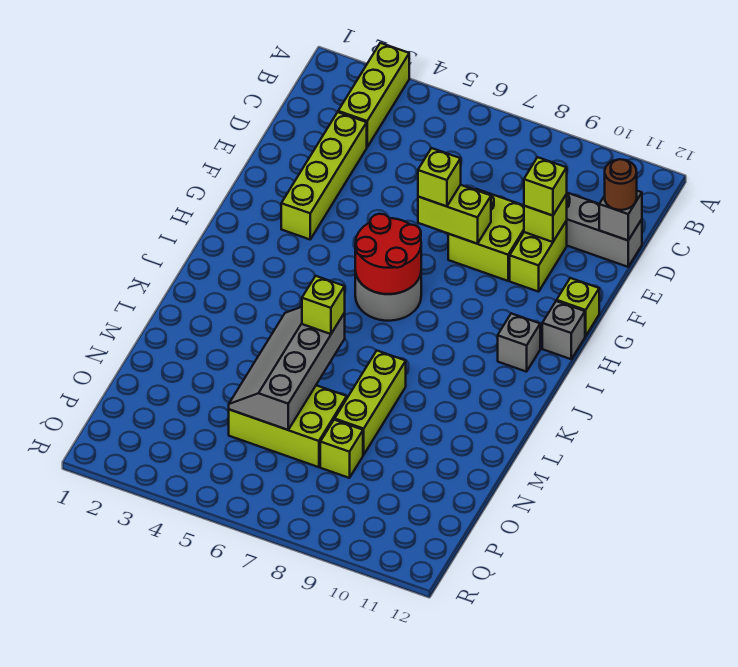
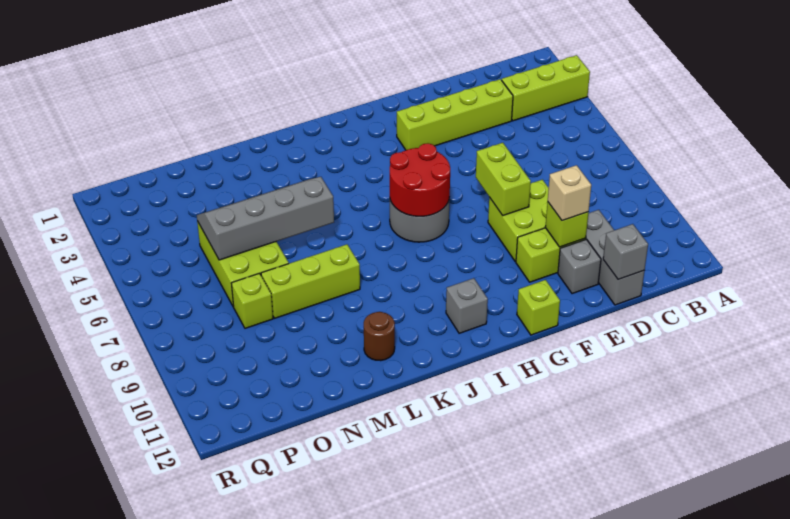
brown 1x1 round brick [605,159,637,210] -> brown 1x1 round brick moved to [364,312,395,361]
lime 1x1 brick [524,157,567,216] -> tan 1x1 brick [548,165,591,221]
lime 1x1 brick [418,148,461,206] -> none
grey 1x1 brick [542,301,585,359] -> grey 1x1 brick moved to [558,239,601,294]
lime 1x1 brick [302,276,345,334] -> none

